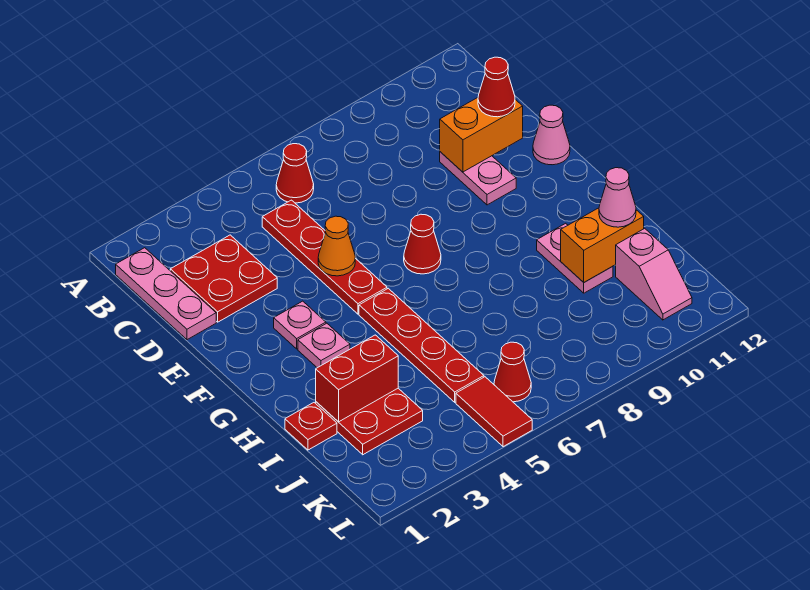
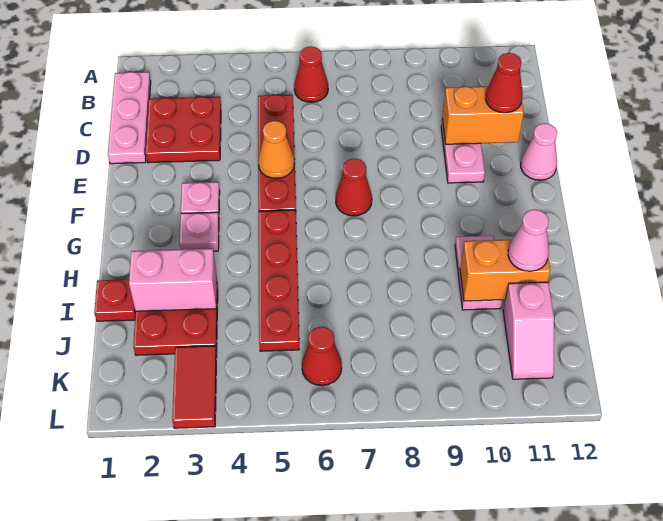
red 1x2 brick [316,335,398,422] -> pink 1x2 brick [129,249,217,311]
red 1x2 tile [456,377,532,447] -> red 1x2 tile moved to [172,346,217,428]

